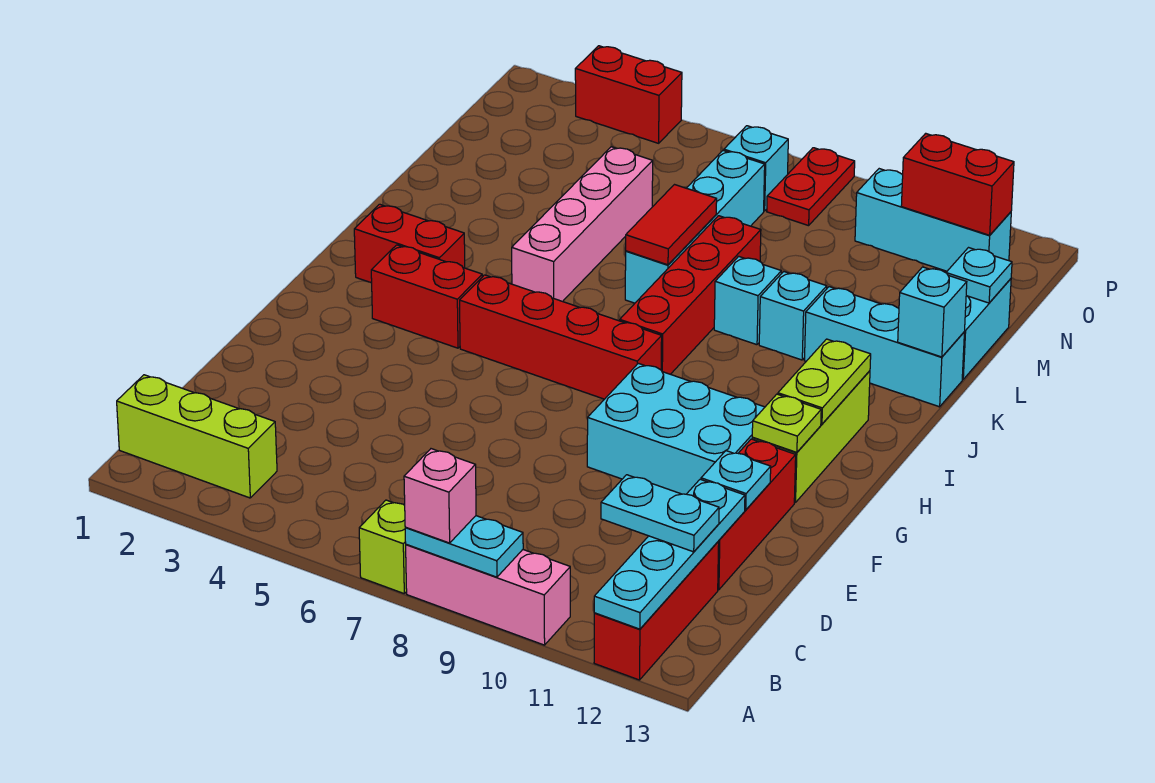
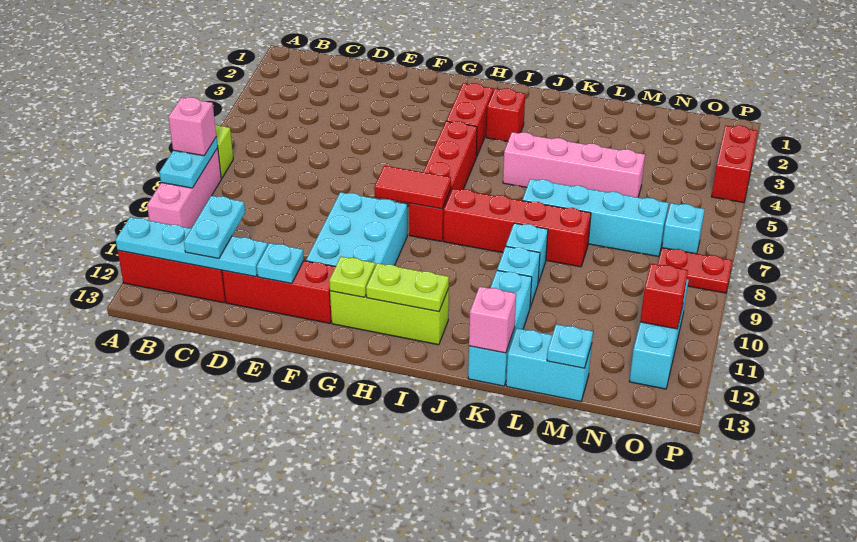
lime 1x3 brick [117,375,277,498] -> none
red 1x2 brick [354,204,465,283] -> red 1x1 brick [486,88,525,142]
red 1x2 tile [626,185,717,265] -> red 1x2 tile moved to [374,166,451,209]
cyan 1x1 brick [898,267,967,357] -> pink 1x1 brick [469,286,516,353]
red 1x2 brick [901,133,1014,235] -> red 1x1 brick [640,264,688,329]

